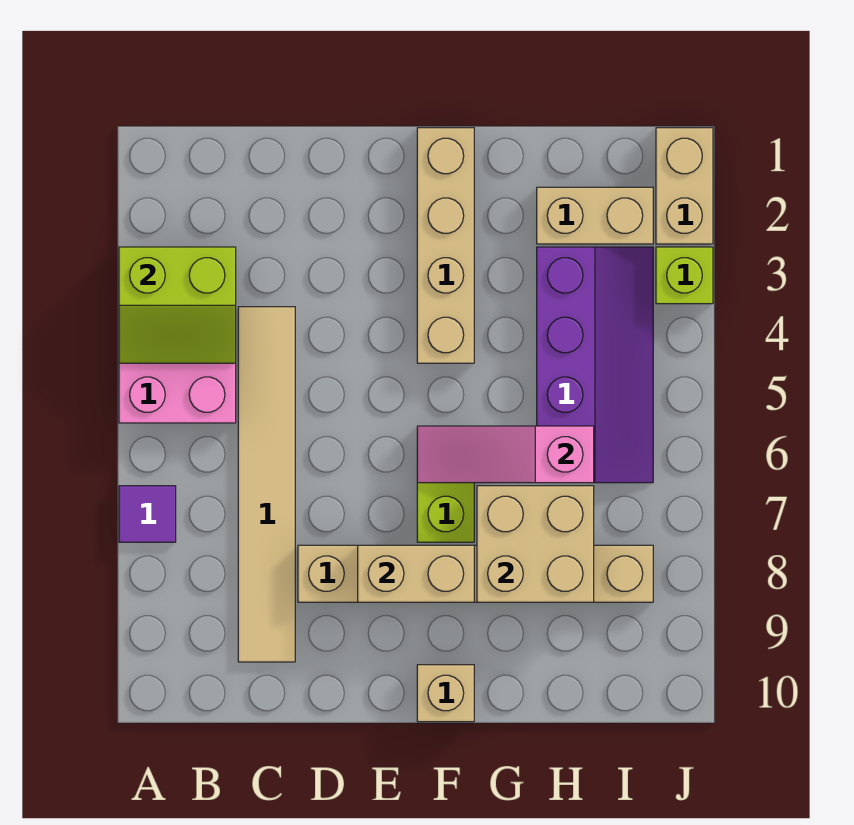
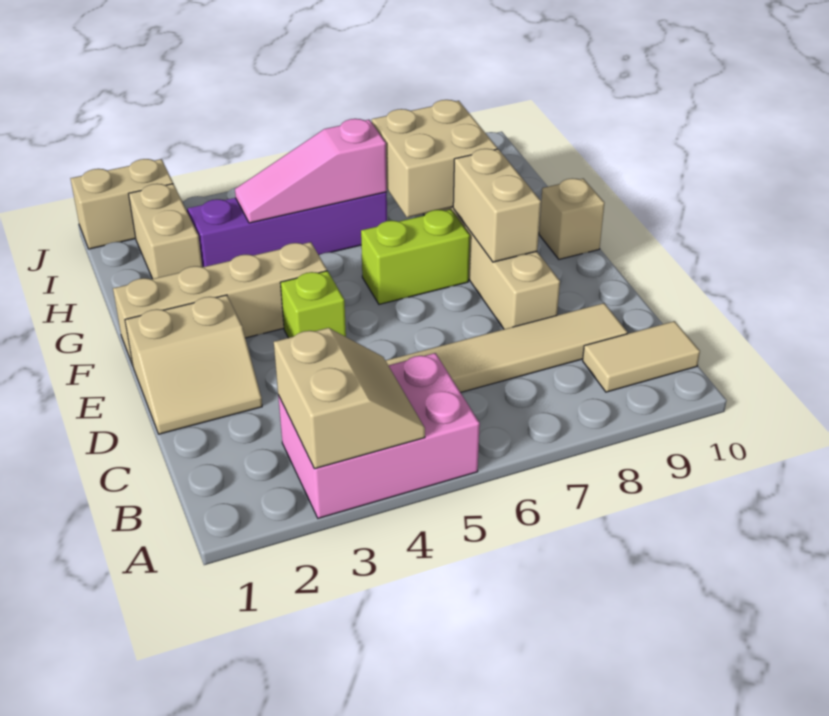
lime 2x2 slope [119,247,236,363] -> tan 2x2 slope [274,328,425,469]
purple 1x1 tile [119,486,176,542] -> none
none -> tan 1x2 tile [583,321,700,392]
none -> tan 2x2 slope [125,295,262,434]
pink 1x3 slope [417,426,594,483] -> pink 1x3 slope turned to [235,119,387,223]
lime 1x1 brick [656,247,713,304] -> lime 1x1 brick moved to [280,271,346,338]

